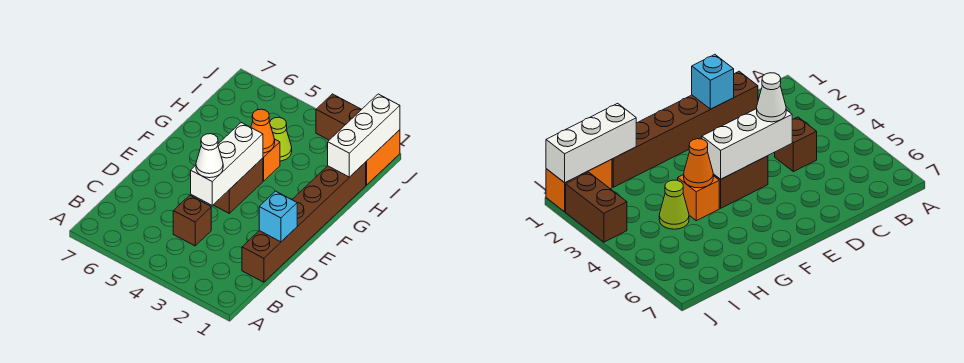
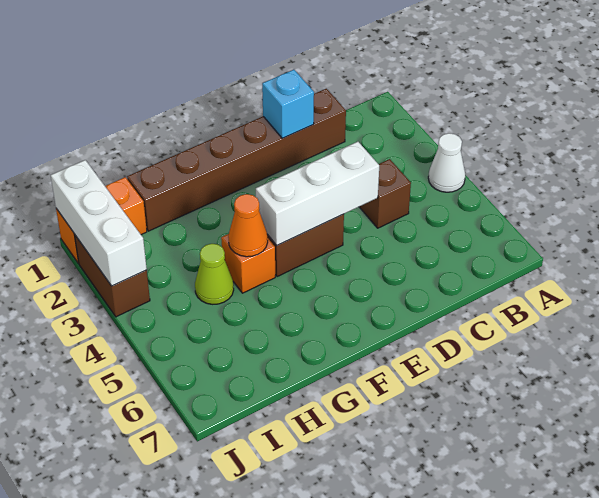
white 1x1 cone [196,134,223,178] -> white 1x1 cone moved to [428,133,465,192]
white 1x3 brick [328,94,400,177] -> white 1x3 brick turned to [51,160,147,286]

